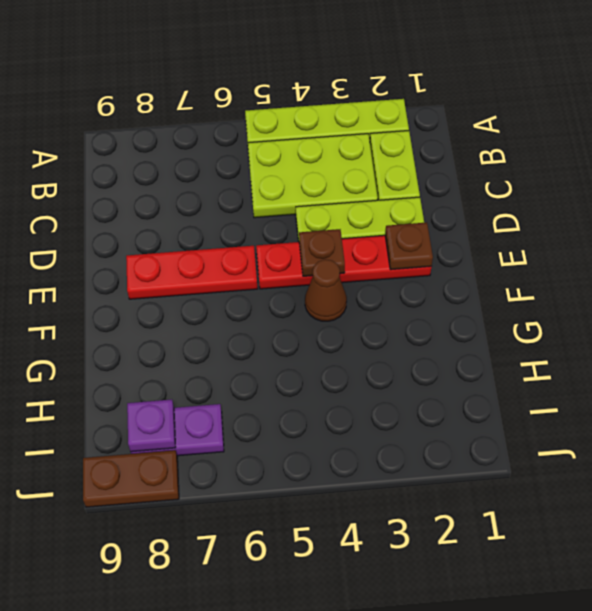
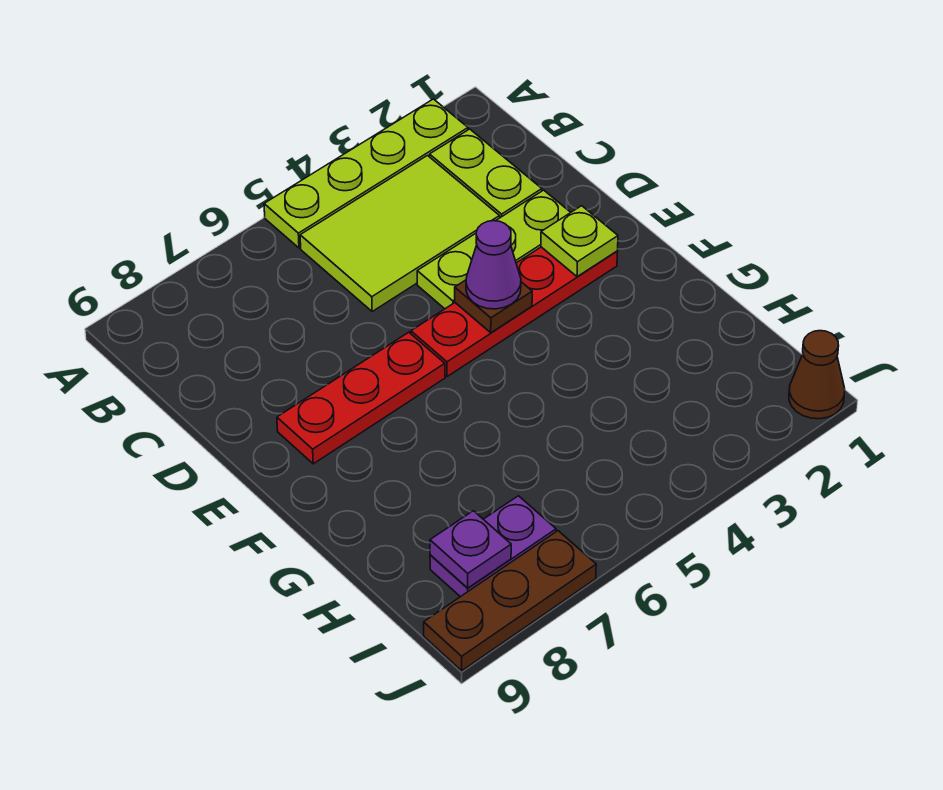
lime 2x3 plate [248,134,378,218] -> lime 2x3 tile [300,156,500,312]
brown 1x1 plate [385,222,433,270] -> lime 1x1 plate [541,206,618,277]
none -> purple 1x1 cone [466,221,521,309]
brown 1x1 cone [305,259,347,321] -> brown 1x1 cone moved to [789,331,845,419]
brown 1x2 plate [83,450,179,507] -> brown 1x3 plate [424,531,596,671]

